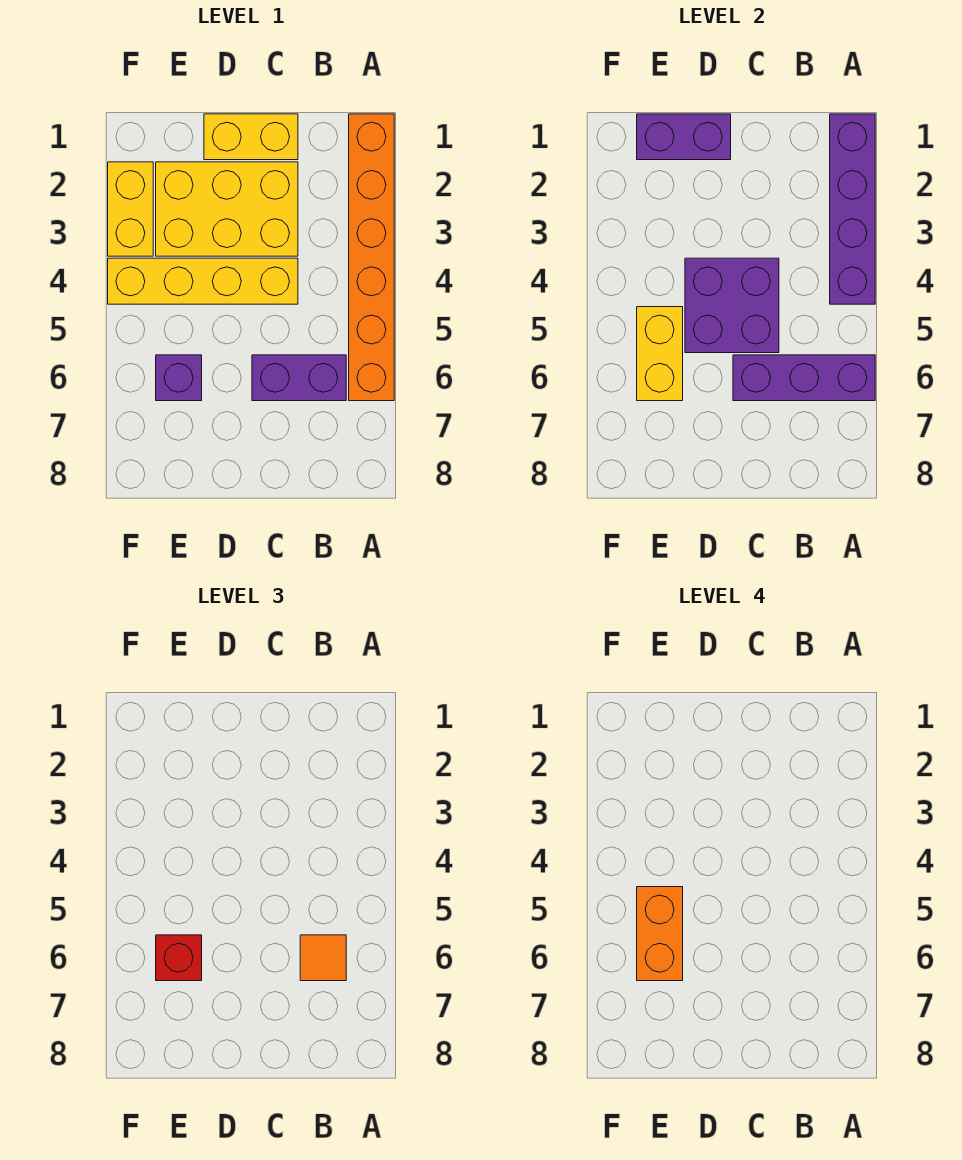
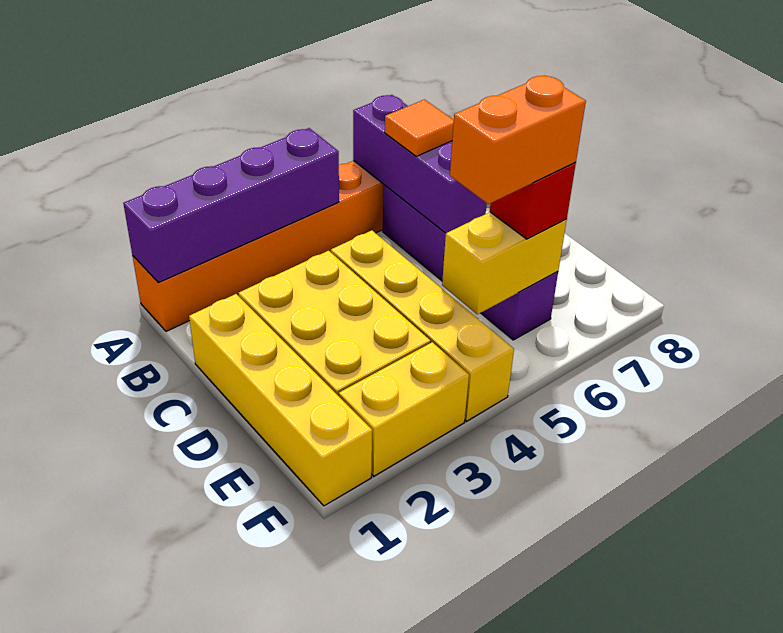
yellow 1x2 brick [204,114,298,160] -> yellow 1x4 brick [189,294,372,506]
purple 2x2 brick [685,258,779,353] -> none
purple 1x2 brick [637,114,731,160] -> none

